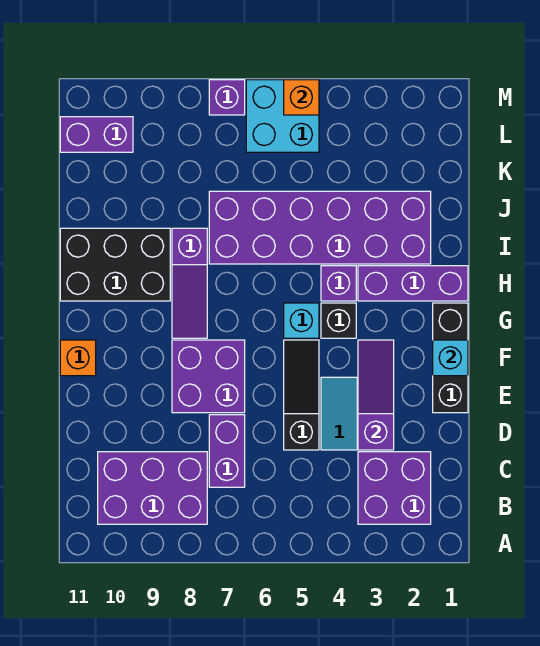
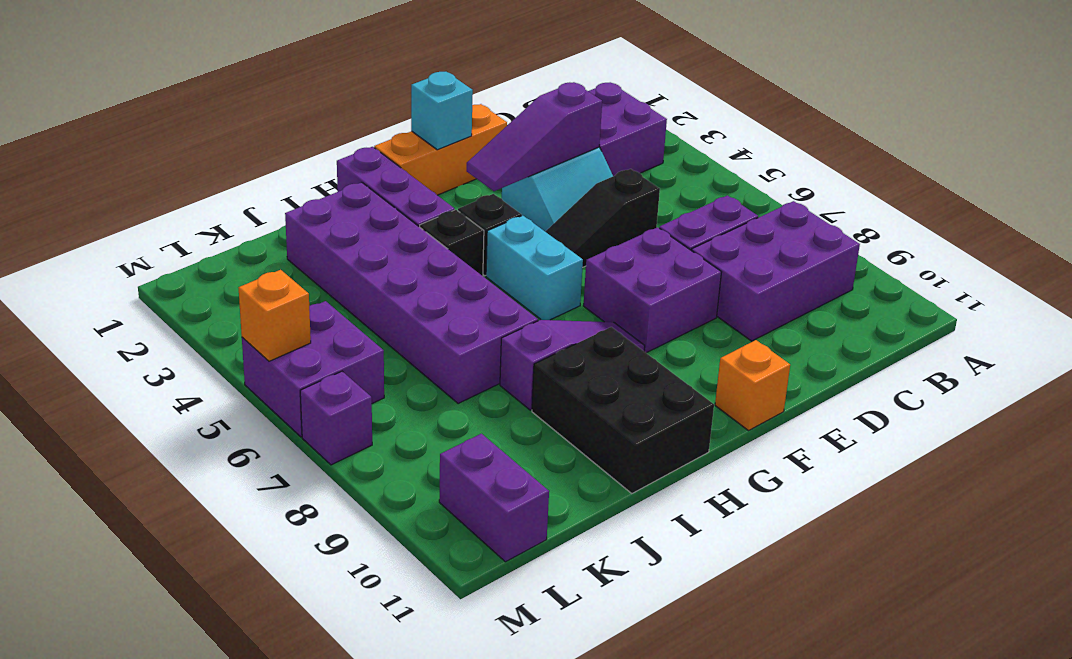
purple 2x3 brick [98,452,207,524] -> purple 2x3 brick turned to [692,201,860,341]
black 1x3 brick [433,303,468,413] -> orange 1x3 brick [374,104,507,195]
cyan 1x1 brick [284,303,319,338] -> cyan 1x2 brick [486,216,583,320]
purple 1x1 brick [321,266,356,301] -> black 1x1 brick [420,210,484,276]
cyan 2x2 brick [246,80,319,152] -> purple 2x2 brick [242,301,384,437]

